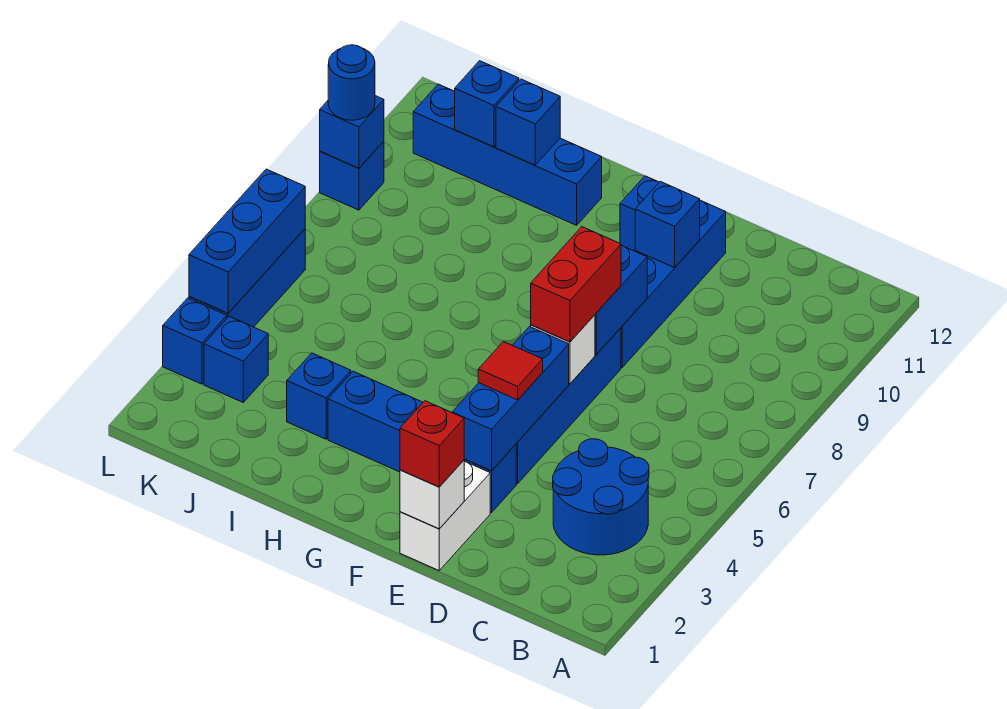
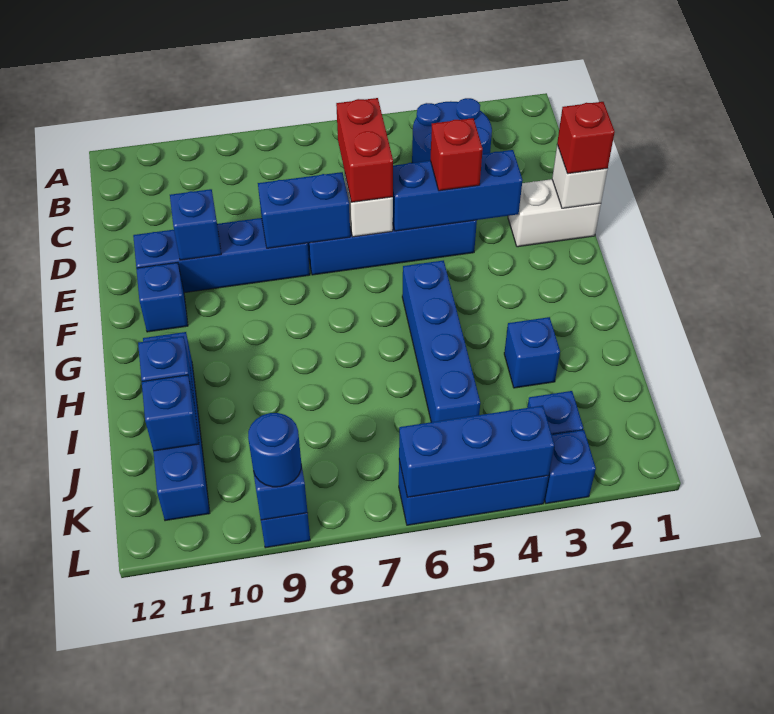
blue 1x4 brick [328,371,516,513] -> blue 1x4 brick moved to [402,260,480,422]
red 1x1 tile [478,342,543,400] -> red 1x1 brick [430,118,483,191]
red 1x2 brick [531,227,621,342] -> red 1x2 brick turned to [336,98,393,202]

